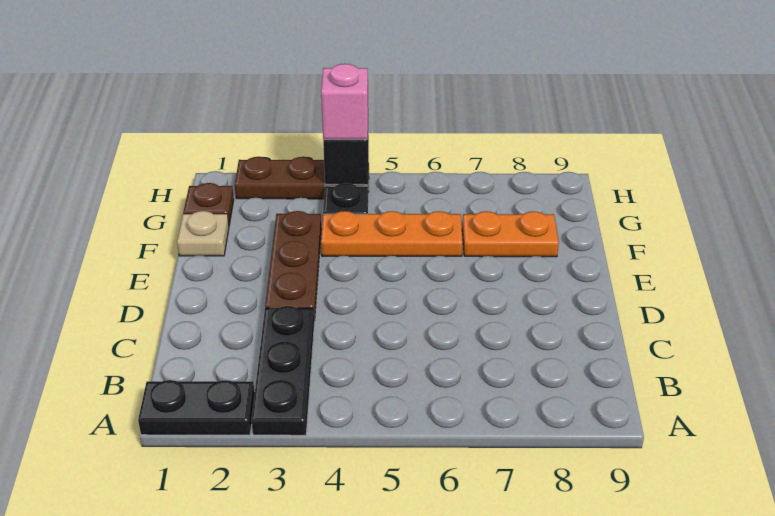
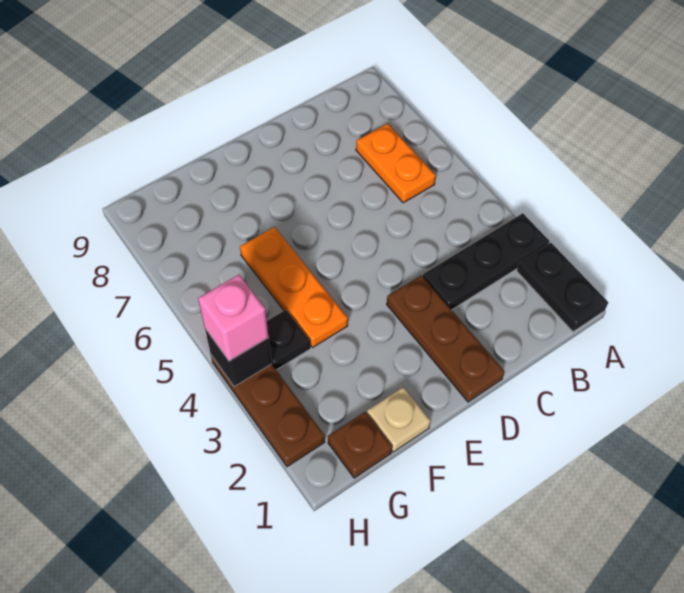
brown 1x3 plate [265,211,321,321] -> brown 1x3 plate turned to [387,275,505,402]
orange 1x2 plate [462,211,559,257] -> orange 1x2 plate moved to [356,124,436,203]

